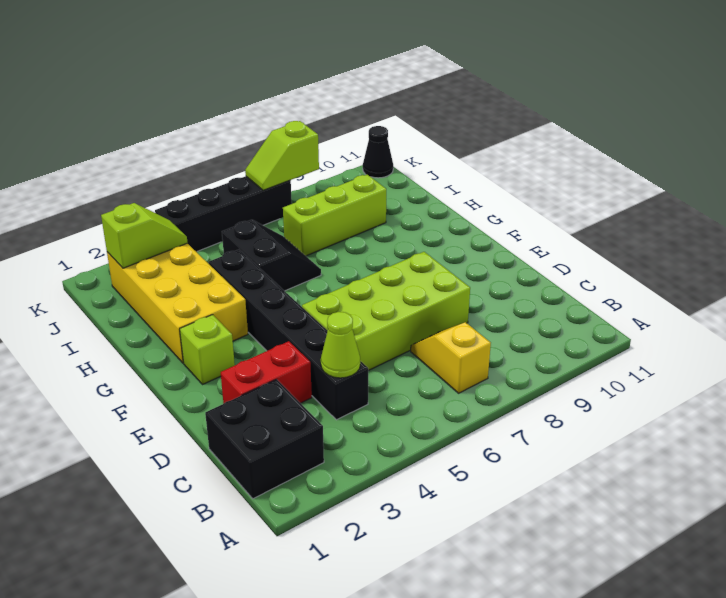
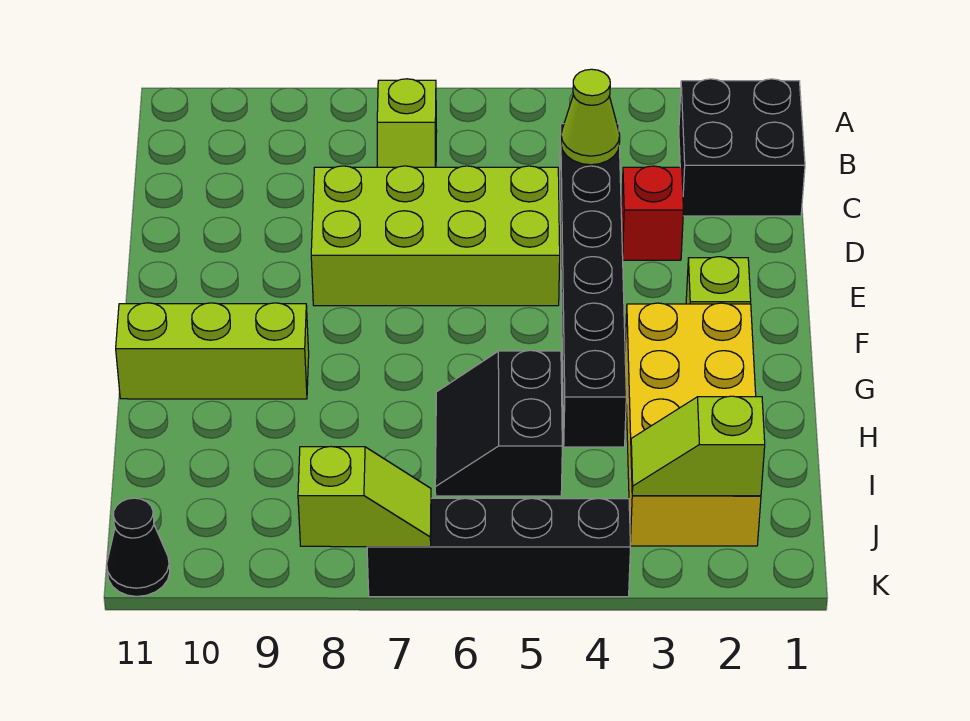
yellow 1x2 slope [411,322,491,393] -> lime 1x2 slope [377,79,437,167]
red 1x2 brick [221,341,312,404] -> red 1x1 brick [621,166,684,260]
lime 1x3 brick [283,175,386,256] -> lime 1x3 brick moved to [116,303,309,399]

